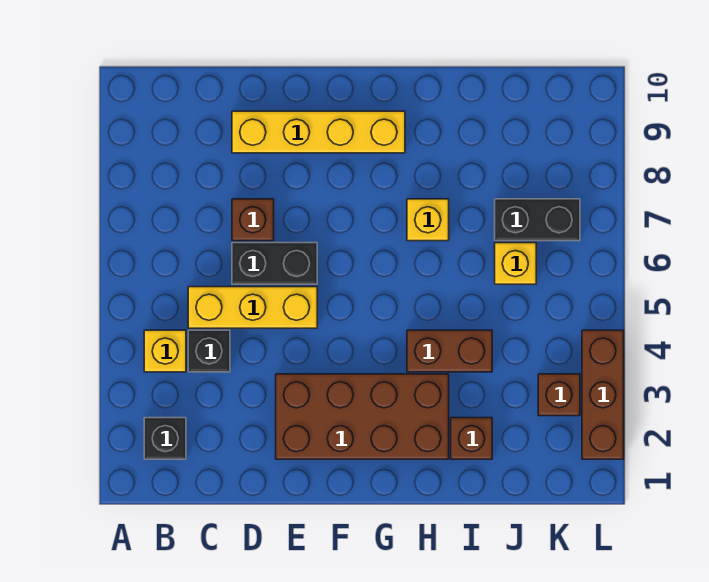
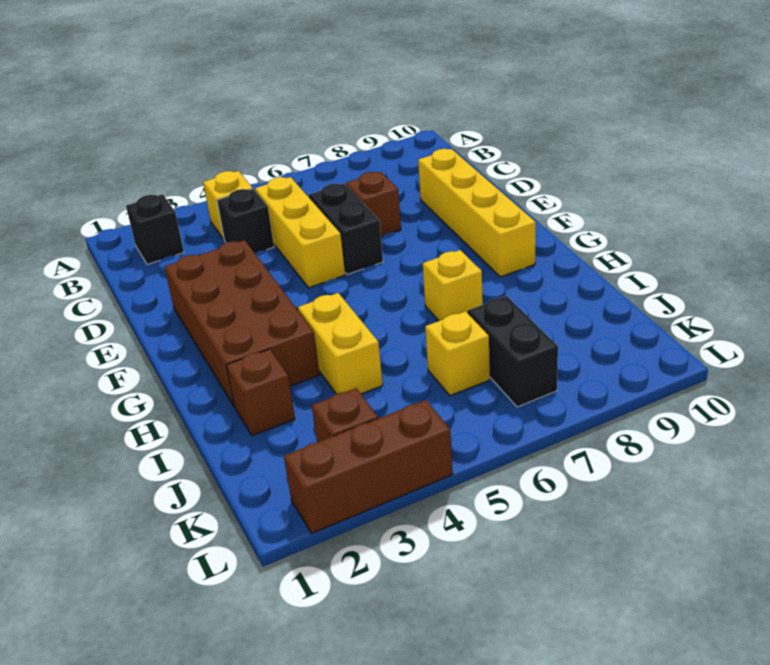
brown 1x2 brick [407,330,492,372] -> yellow 1x2 brick [298,293,383,394]

